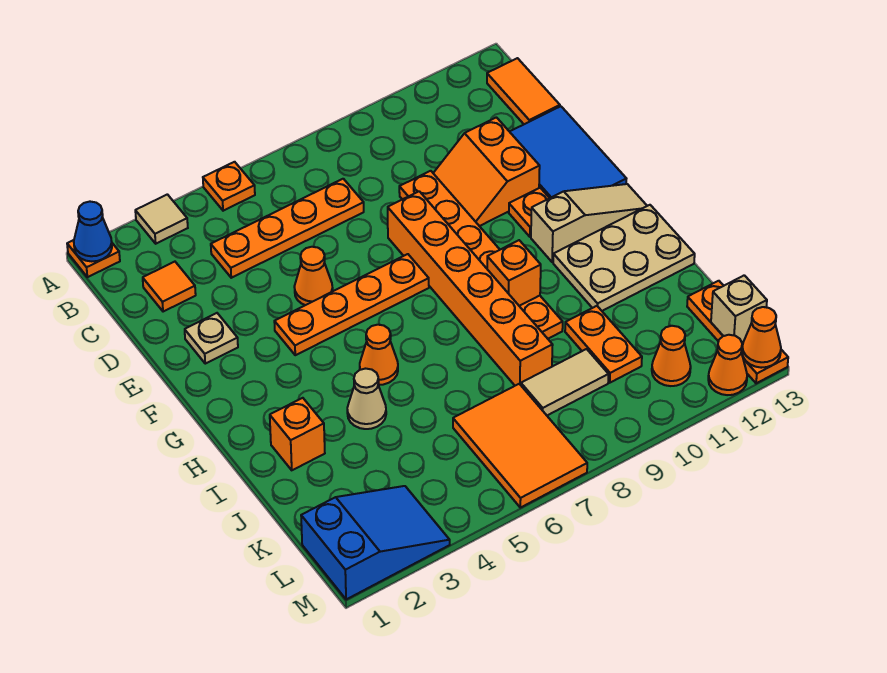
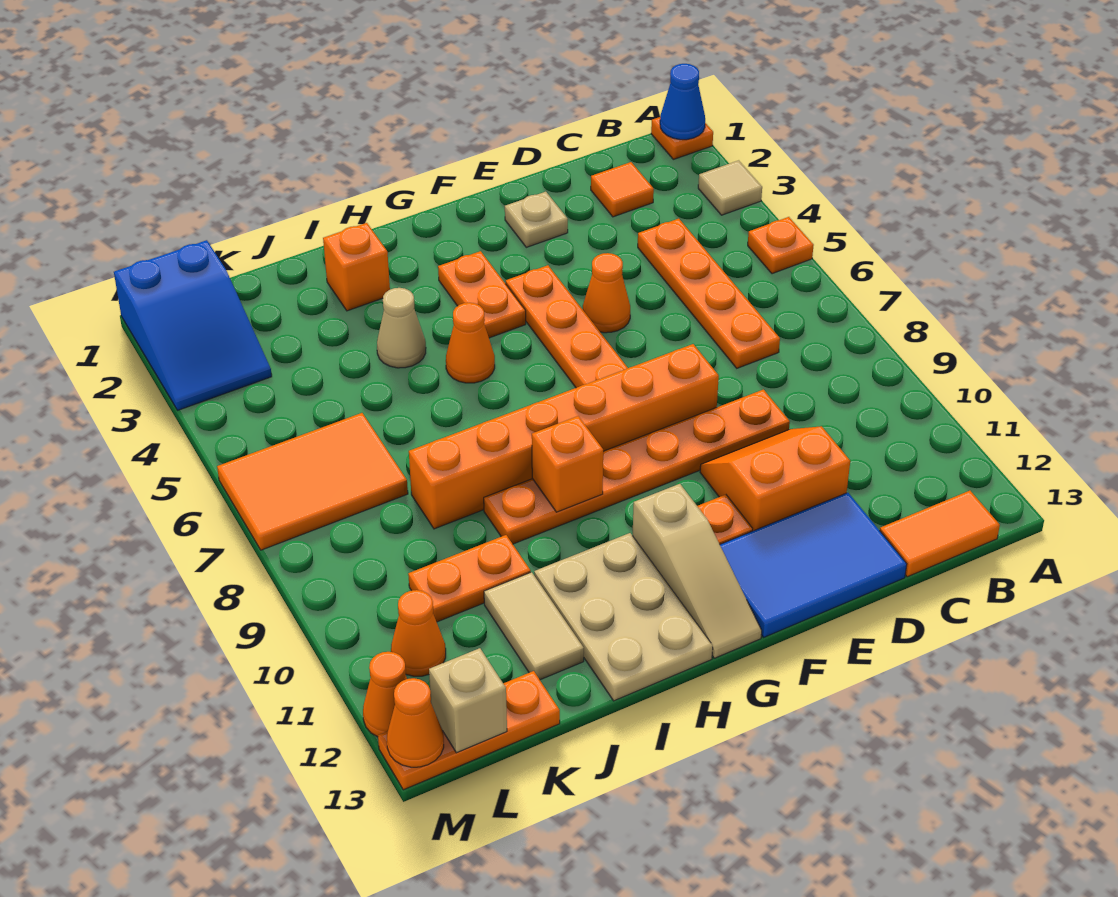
none -> orange 1x2 plate [438,251,526,338]
tan 1x2 tile [521,349,609,415] -> tan 1x2 tile moved to [484,572,584,680]

